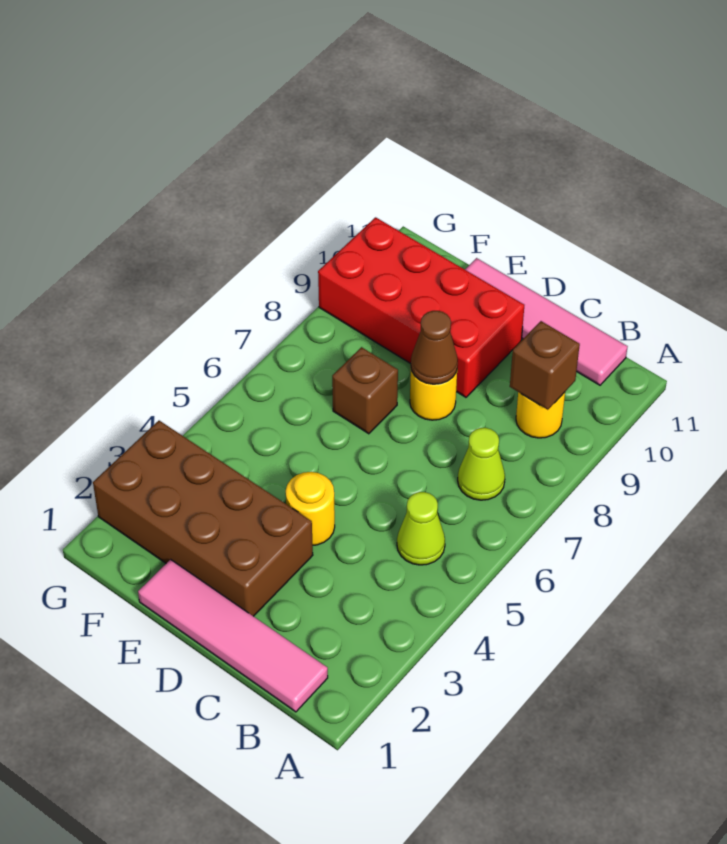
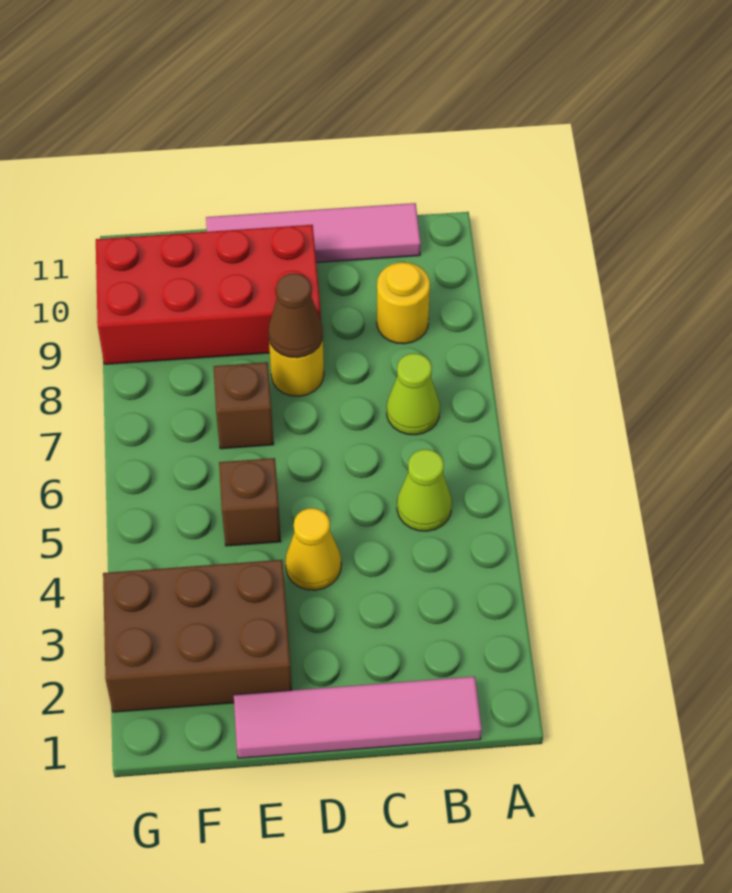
brown 1x1 brick [510,321,580,410] -> brown 1x1 brick moved to [219,458,281,546]
brown 2x4 brick [93,421,313,616] -> brown 2x3 brick [103,560,292,712]
yellow 1x1 round brick [286,472,335,545] -> yellow 1x1 cone [285,508,341,590]

